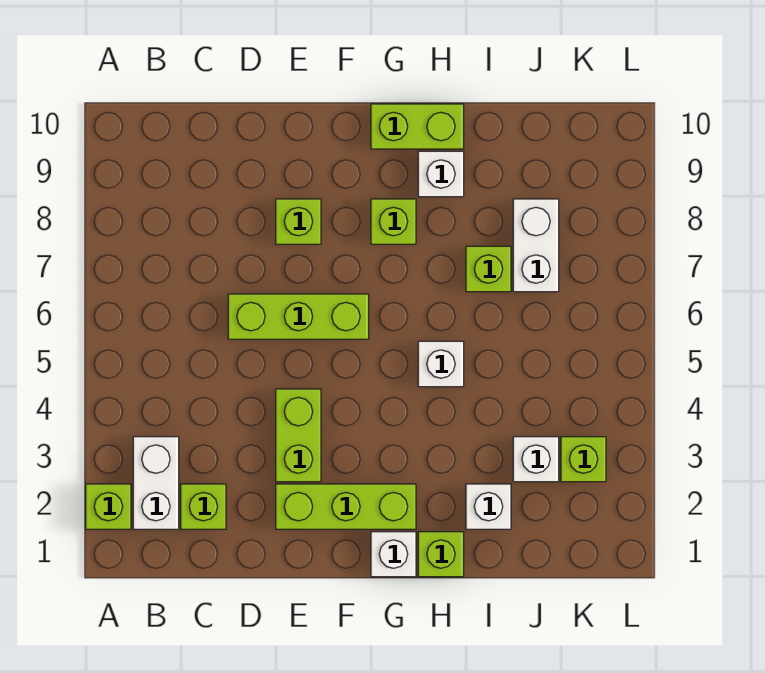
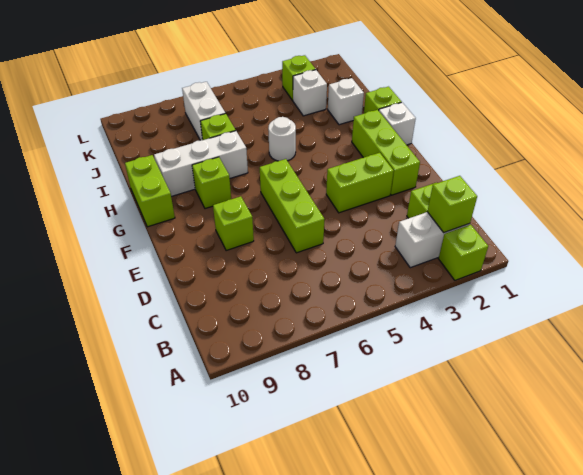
none -> lime 1x1 brick [427,176,477,233]
white 1x1 brick [418,341,464,387] -> white 1x1 round brick [268,117,296,161]
white 1x1 brick [418,151,464,197] -> white 1x3 brick [154,131,248,196]
white 1x2 brick [513,199,559,292] -> white 1x2 brick turned to [182,82,225,140]

